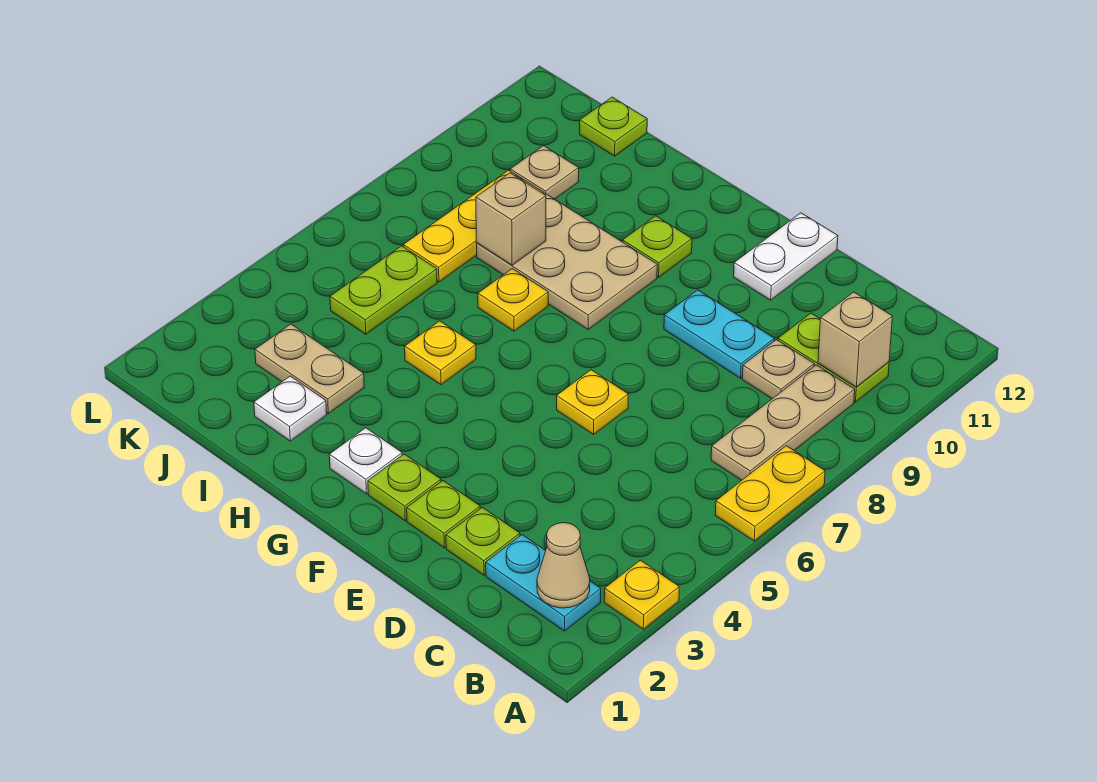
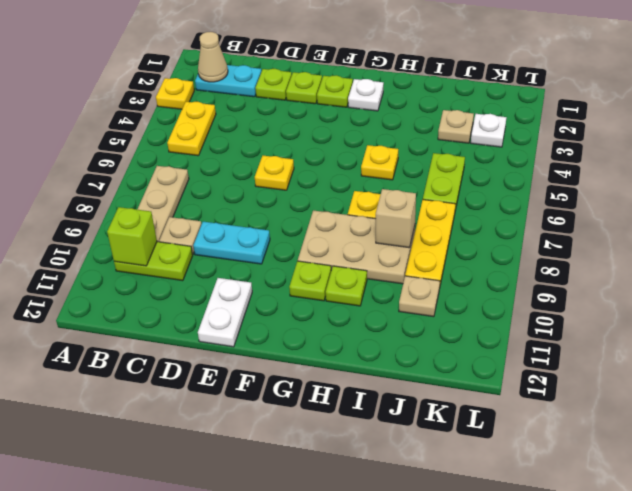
yellow 1x2 plate [715,446,825,541] -> yellow 1x2 plate moved to [167,102,216,156]
tan 1x1 brick [818,292,893,387] -> lime 1x1 brick [107,207,157,266]
white 1x1 plate [254,376,327,441] -> white 1x1 plate moved to [471,114,506,147]
tan 1x2 plate [255,324,364,414] -> tan 1x1 plate [438,110,474,143]
lime 1x1 plate [580,97,647,156] -> lime 1x1 plate moved to [326,266,367,306]

